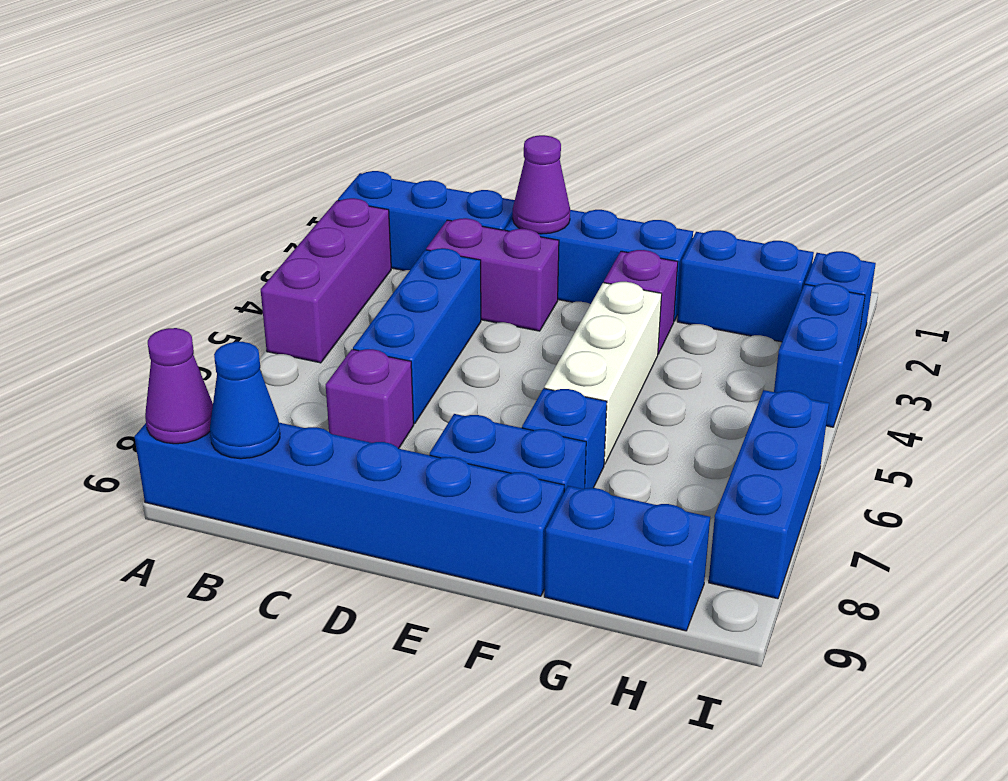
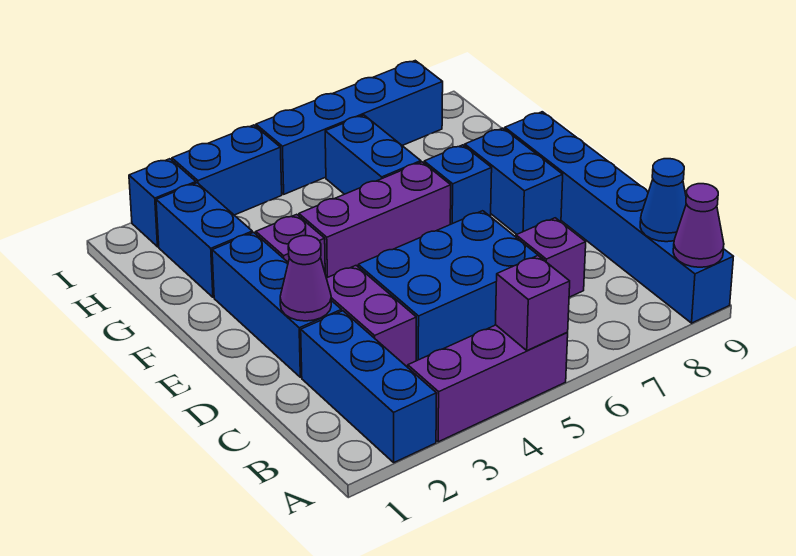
none -> purple 1x1 brick [496,256,570,350]
blue 1x3 brick [353,248,481,424] -> blue 2x3 brick [358,211,544,361]
white 1x3 brick [544,282,662,464] -> purple 1x3 brick [299,162,451,278]
blue 1x2 brick [544,486,710,631] -> blue 1x2 brick moved to [325,115,421,194]
blue 1x3 brick [709,390,829,599] -> blue 1x4 brick [256,61,443,194]

